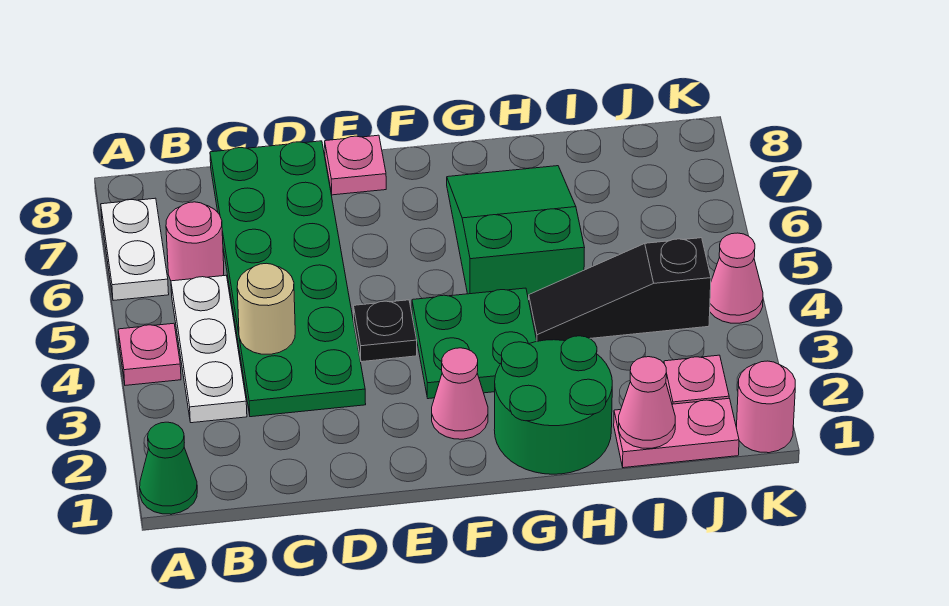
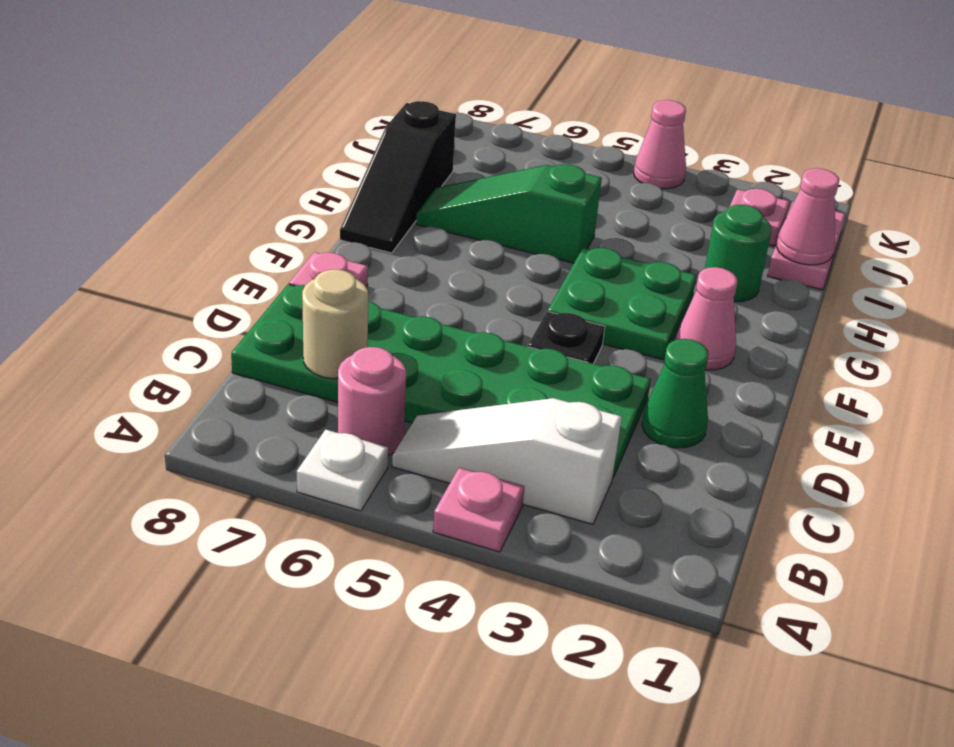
green 1x1 cone [140,422,197,514] -> green 1x1 cone moved to [642,339,709,448]
white 1x2 plate [101,198,169,301] -> white 1x1 plate [297,430,388,511]
white 1x3 plate [171,275,247,423] -> white 1x3 slope [392,398,622,524]
tan 1x1 round brick [237,263,295,354] -> tan 1x1 round brick moved to [302,270,368,379]
green 2x2 round brick [494,336,612,474] -> green 1x1 round brick [705,205,772,302]
green 2x3 slope [447,166,585,300] -> green 1x3 slope [416,164,602,263]
black 1x3 slope [529,238,711,341] -> black 1x3 slope moved to [340,101,456,253]
pink 1x1 round brick [736,361,795,453] -> none

